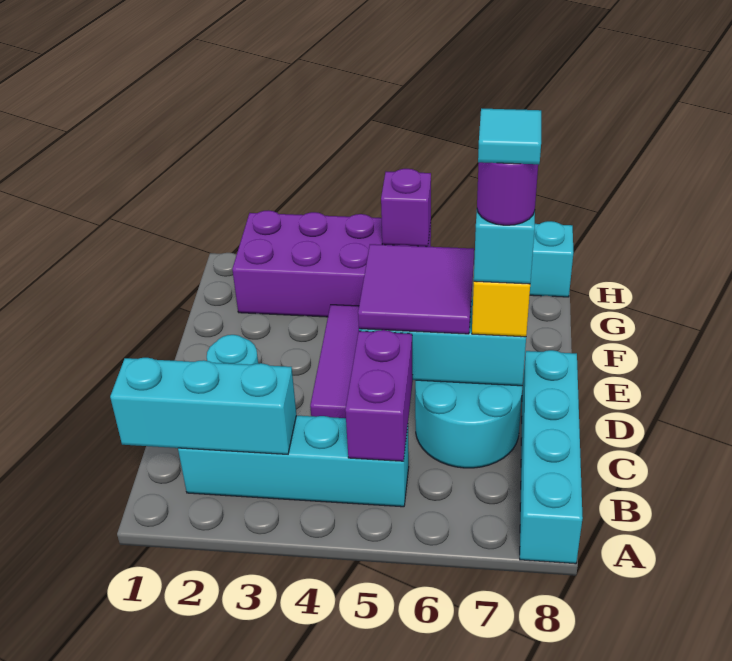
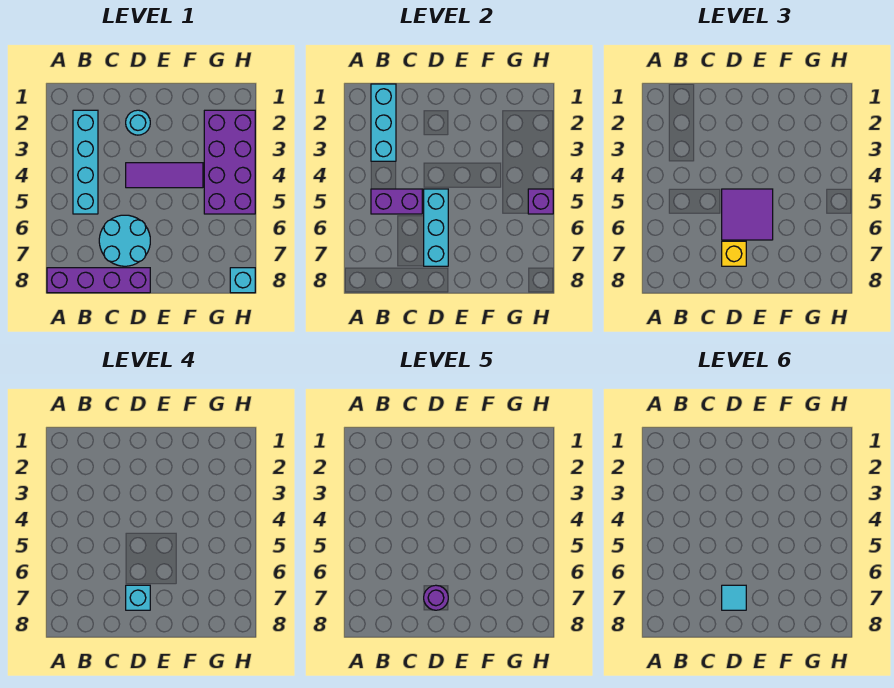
cyan 1x4 brick [520,350,583,564] -> purple 1x4 brick [47,268,150,293]

